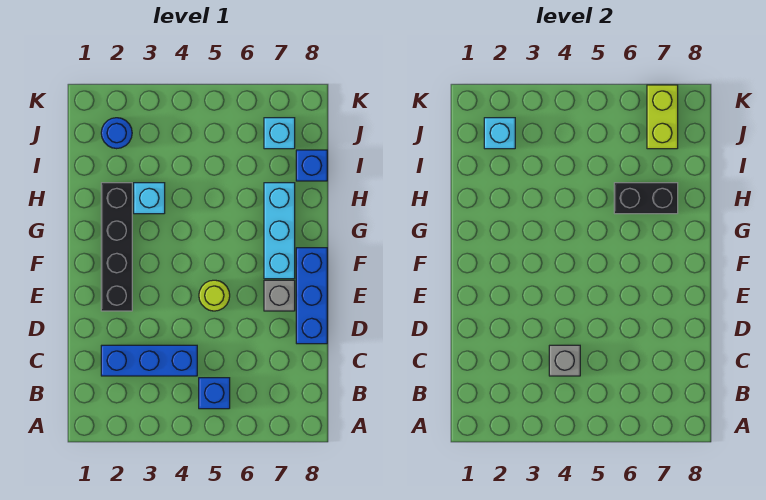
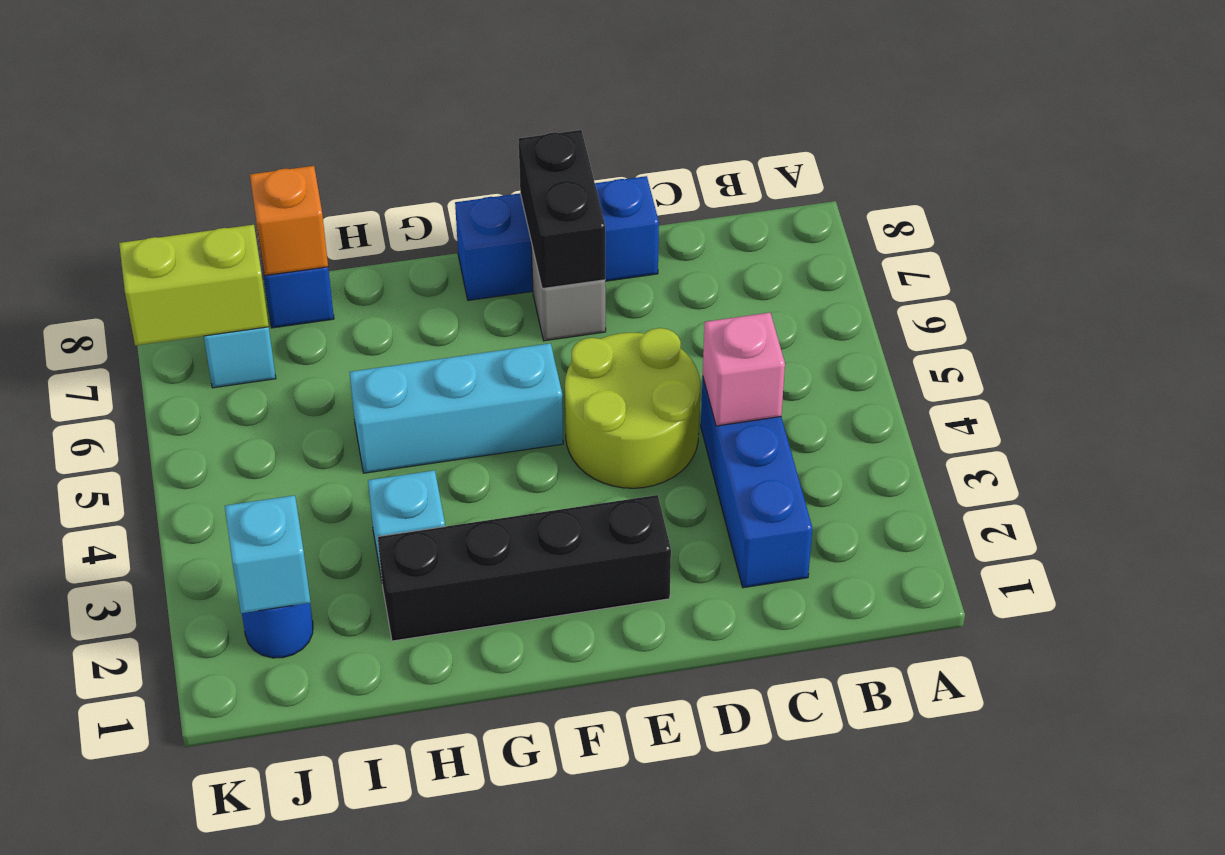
blue 1x1 brick [199,378,230,409] -> none
grey 1x1 brick [549,345,580,376] -> pink 1x1 brick [703,313,785,426]
lime 1x1 round brick [199,280,230,311] -> lime 2x2 round brick [565,328,700,488]
cyan 1x3 brick [264,183,295,279] -> cyan 1x3 brick moved to [349,343,563,473]
black 1x2 brick [614,183,678,214] -> black 1x2 brick moved to [518,130,605,289]
none -> orange 1x1 brick [250,166,328,276]

